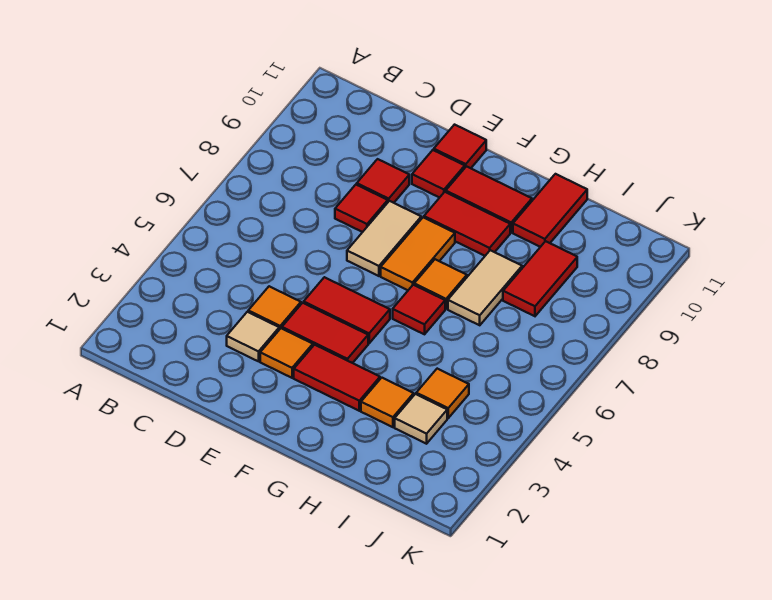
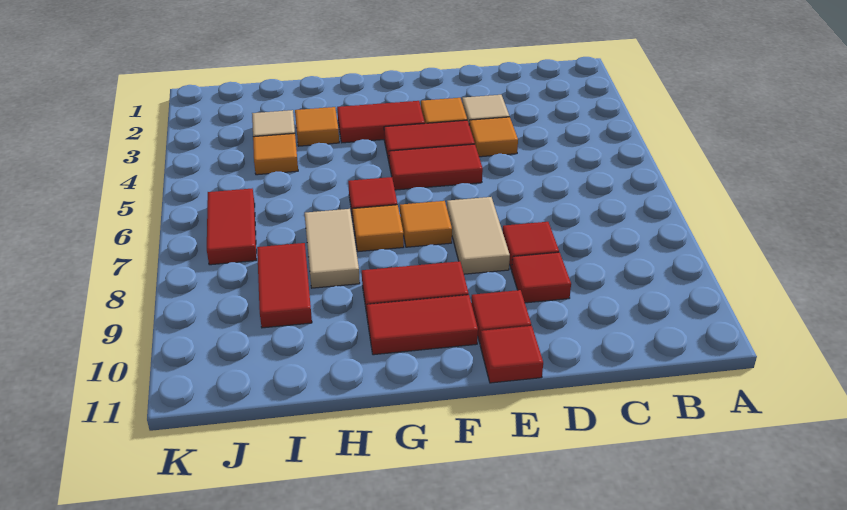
orange 1x2 tile [381,217,455,290] -> orange 1x1 tile [400,201,452,247]
red 1x2 tile [513,174,587,247] -> red 1x2 tile moved to [207,189,257,265]

